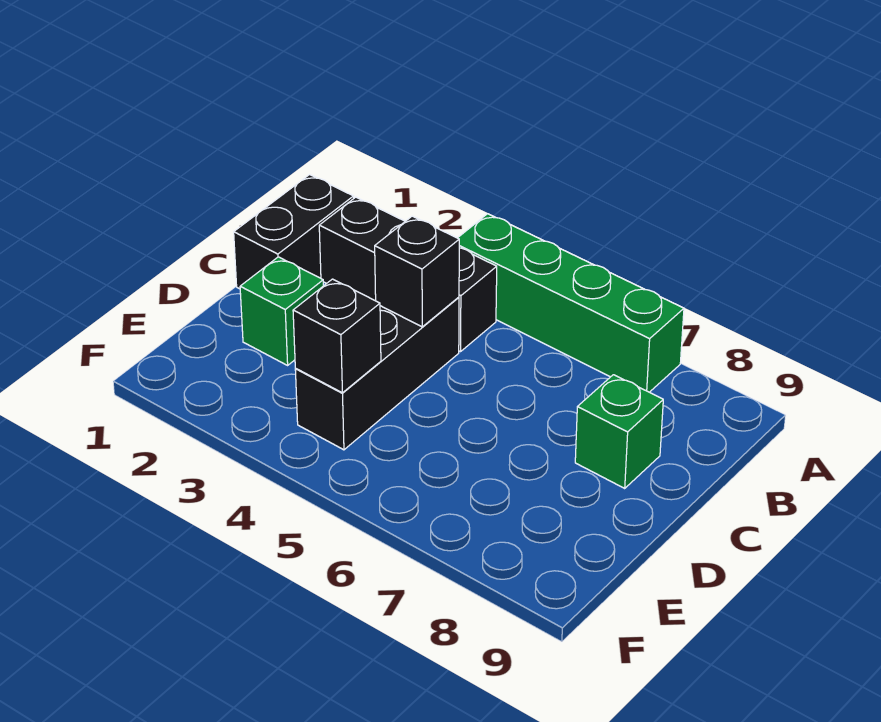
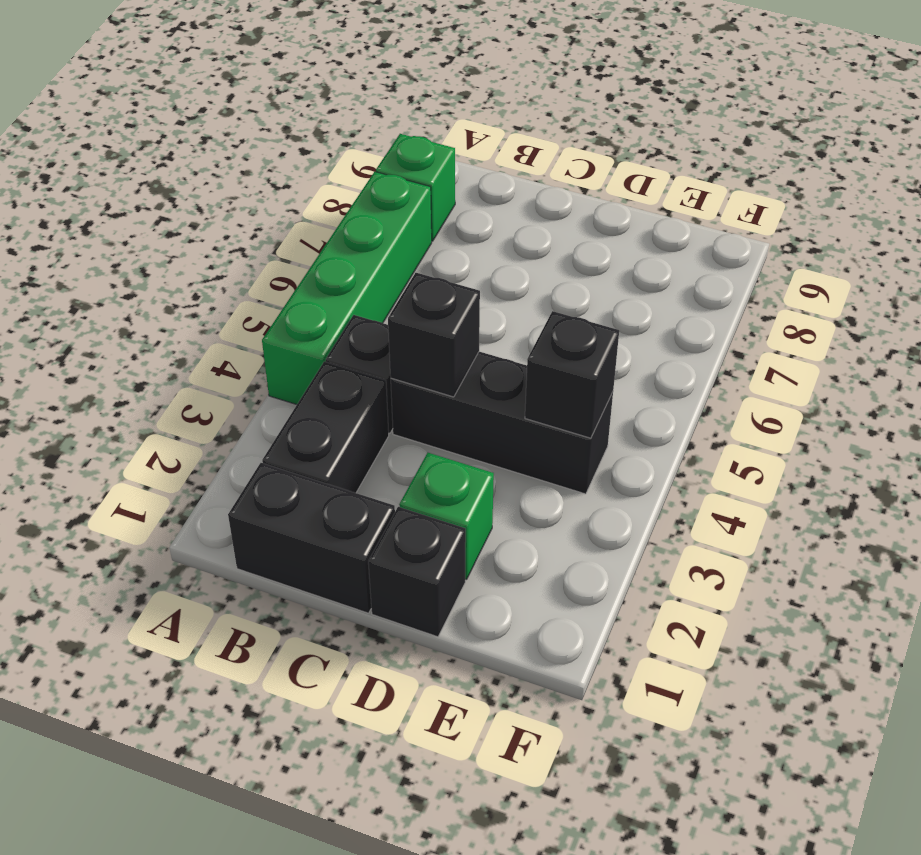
green 1x1 brick [575,375,663,488] -> green 1x1 brick moved to [376,134,455,241]
none -> black 1x1 brick [368,507,466,637]

